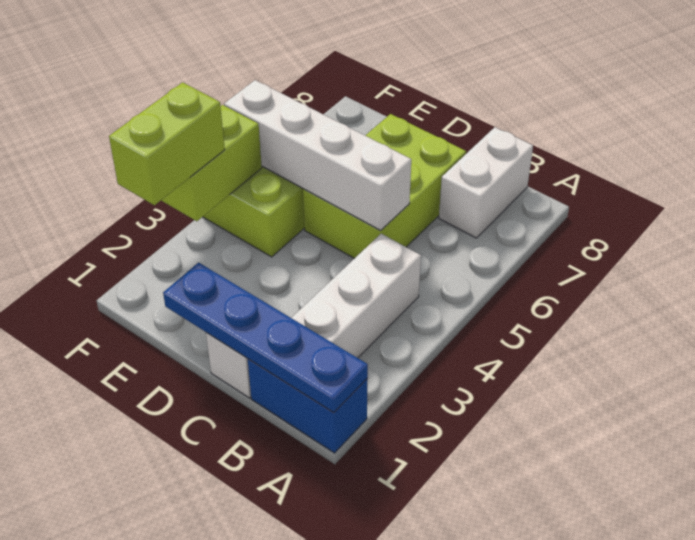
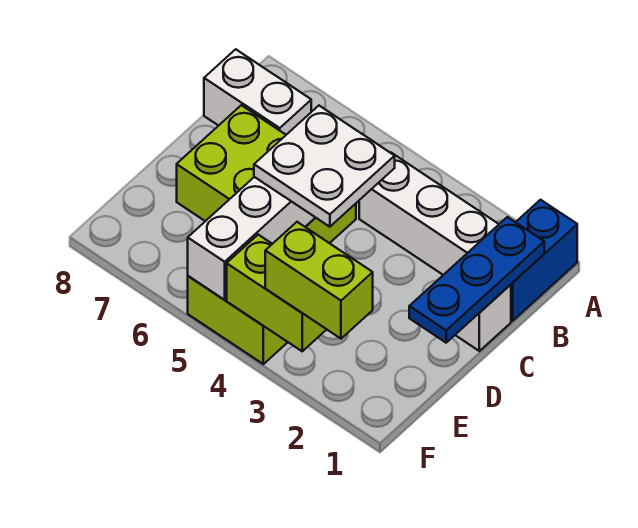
blue 1x4 plate [163,263,368,413] -> blue 1x3 plate [409,217,544,343]
none -> white 2x2 plate [254,106,395,227]

